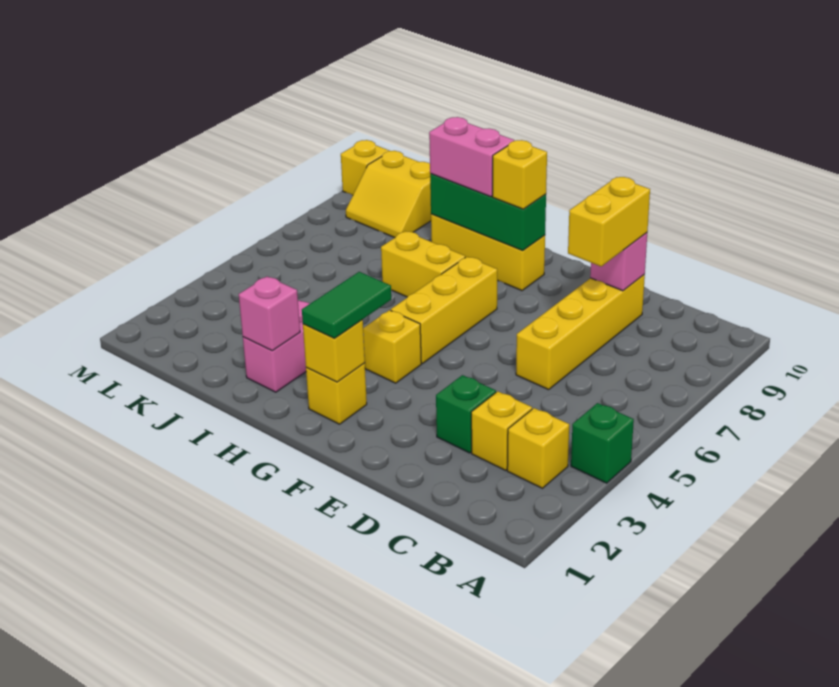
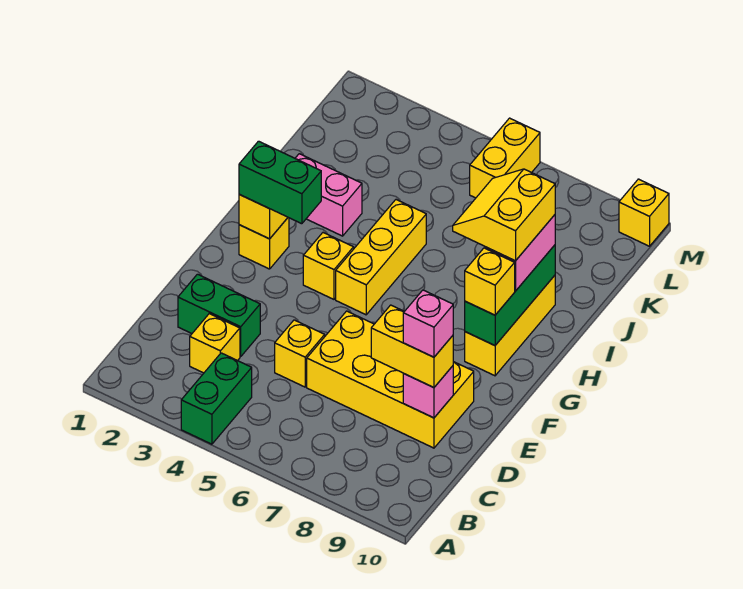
green 1x1 brick [571,403,634,483] -> green 1x2 brick [181,353,252,444]
yellow 1x1 brick [507,408,569,488] -> yellow 1x1 brick moved to [275,320,325,387]
green 1x1 brick [436,375,496,453] -> green 1x2 brick [178,274,260,357]
yellow 1x4 brick [516,275,645,390] -> yellow 2x4 brick [307,311,474,448]
green 1x2 tile [302,272,391,338] -> green 1x2 brick [239,141,321,224]
yellow 1x3 brick [391,257,497,364] -> yellow 1x3 brick turned to [336,200,426,315]
yellow 1x2 brick [381,231,465,297] -> yellow 1x2 brick moved to [470,118,540,198]
pink 1x1 brick [239,276,300,351] -> pink 1x1 brick moved to [403,290,453,357]
yellow 2x2 slope [346,151,431,238] -> yellow 2x2 slope moved to [453,169,555,261]

